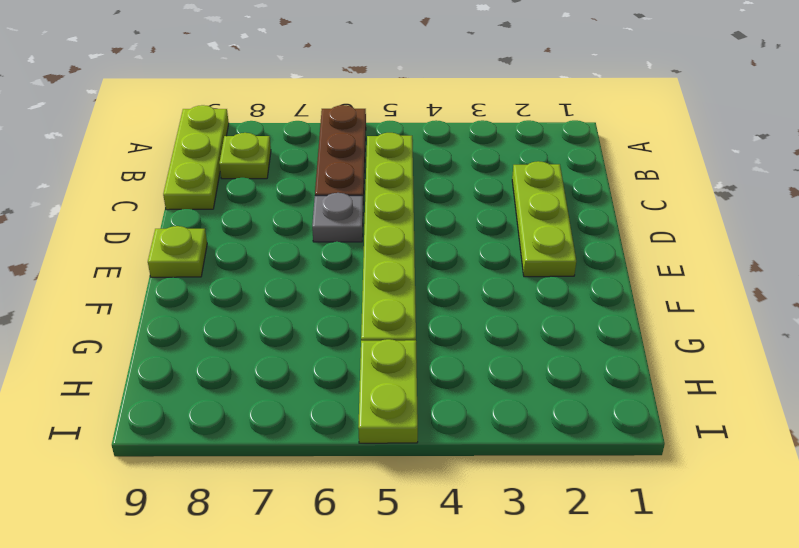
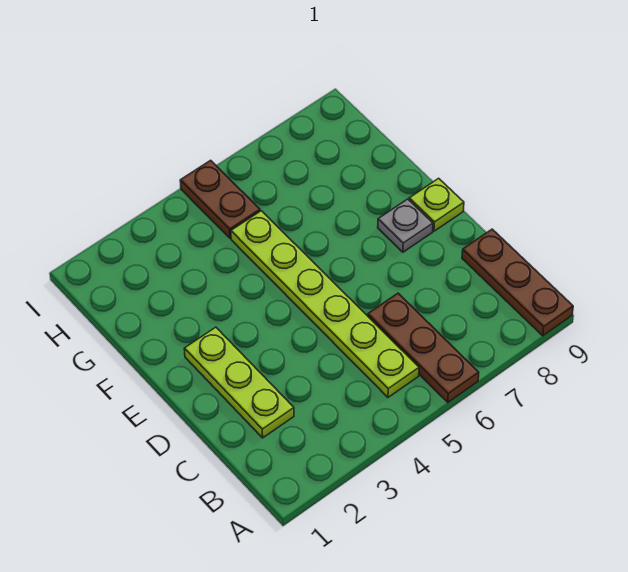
lime 1x3 plate [163,105,229,210] -> brown 1x3 plate [462,229,573,336]
lime 1x1 plate [219,133,271,179] -> none
grey 1x1 plate [312,193,363,242] -> grey 1x1 plate moved to [378,199,433,252]
lime 1x2 plate [358,339,418,443] -> brown 1x2 plate [180,160,260,238]

